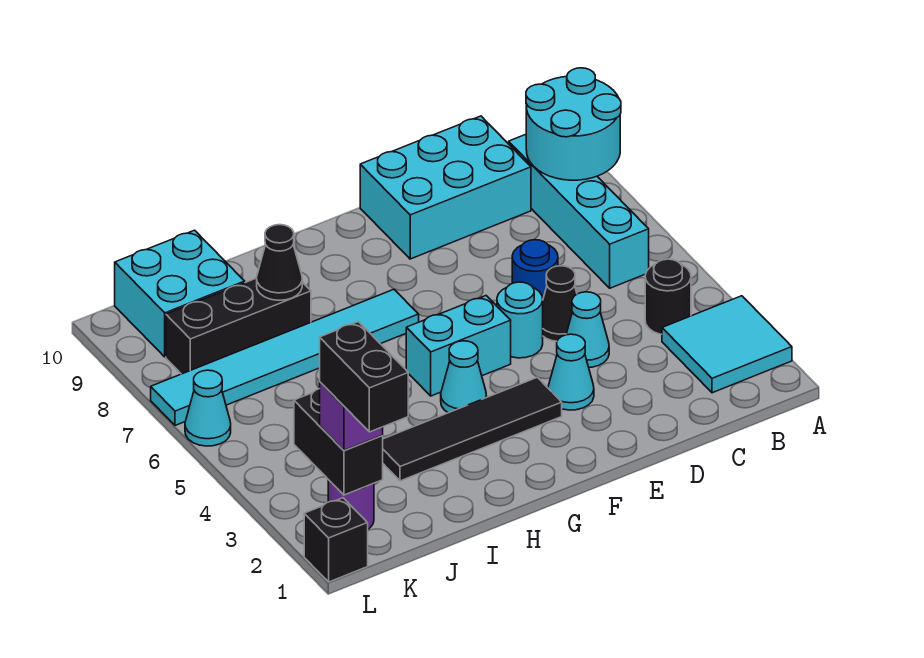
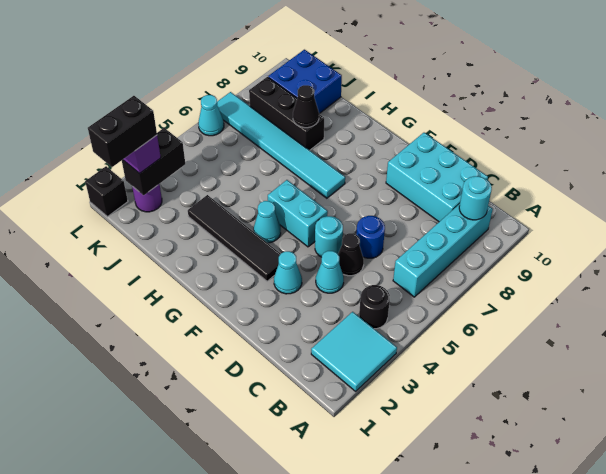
cyan 2x2 round brick [526,68,621,180] -> cyan 1x1 round brick [459,176,492,220]
cyan 2x2 brick [115,230,245,357] -> blue 2x2 brick [268,50,342,114]

